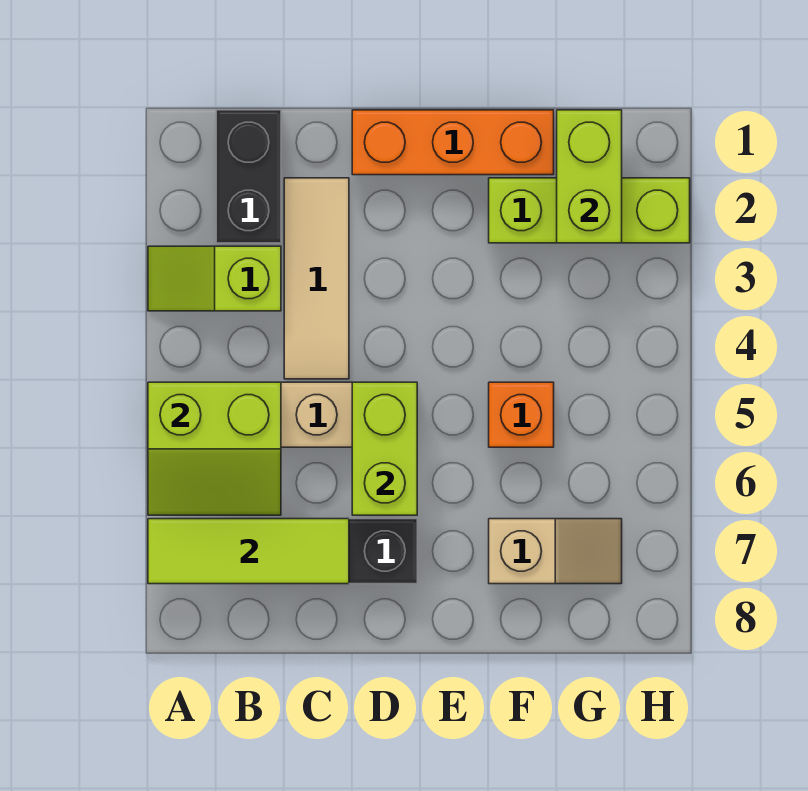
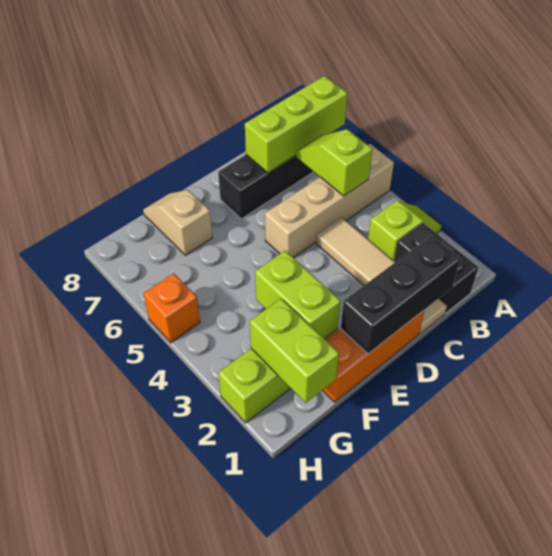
lime 2x2 slope [148,382,281,515] -> lime 1x2 slope [296,129,372,196]
lime 1x3 tile [148,519,349,584] -> lime 1x3 brick [245,76,348,173]
none -> black 1x3 brick [341,236,460,354]
tan 1x3 tile [284,178,349,379] -> tan 1x4 tile [316,218,447,334]
lime 1x2 brick [352,382,417,515] -> lime 1x2 brick moved to [255,251,341,339]
orange 1x1 brick [489,382,554,447] -> orange 1x1 brick moved to [143,273,200,343]
tan 1x2 slope [489,519,622,584] -> tan 1x2 slope turned to [143,190,213,255]

